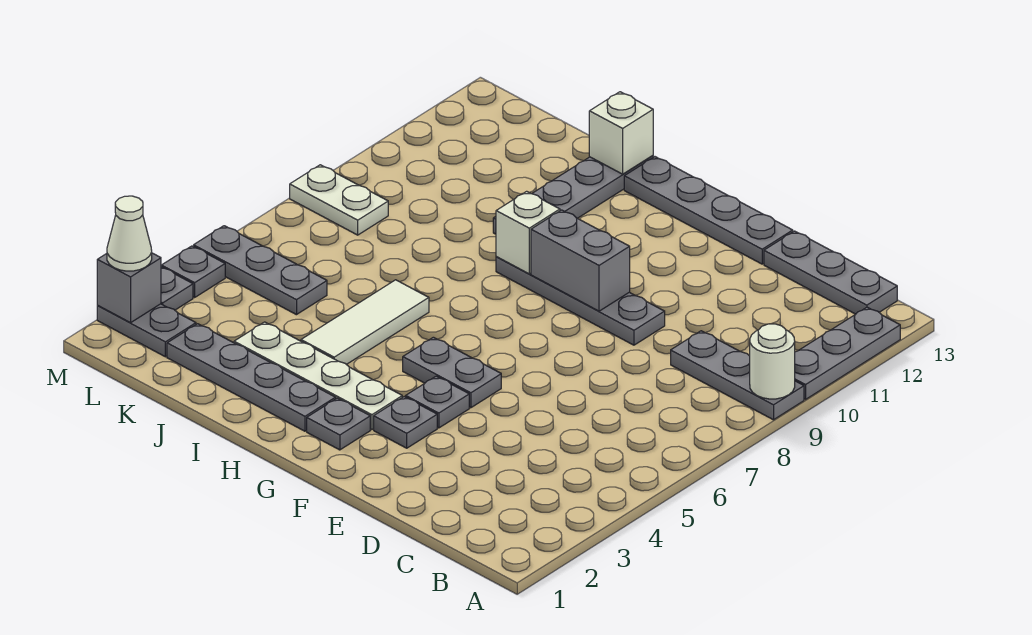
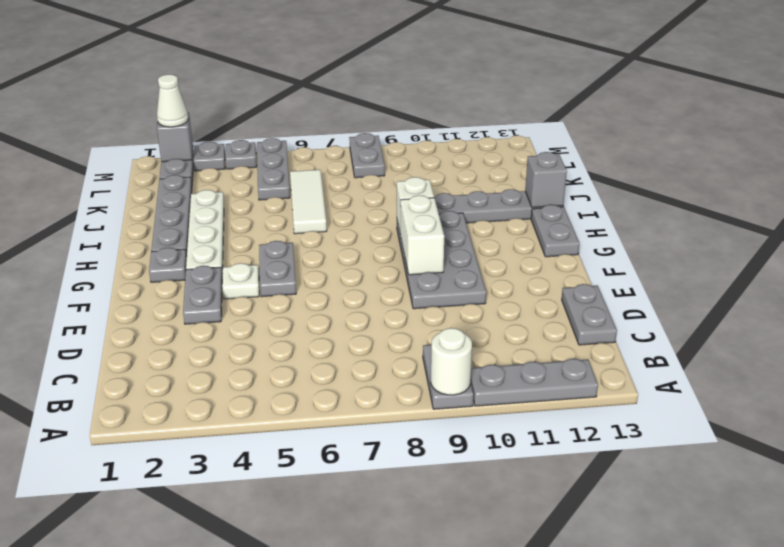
grey 1x3 plate [671,331,804,420] -> grey 1x2 plate [423,345,473,409]
grey 1x3 plate [764,231,897,314] -> grey 1x2 plate [562,284,617,345]
grey 1x4 plate [496,257,665,345] -> grey 2x4 plate [397,211,486,309]
grey 1x4 plate [624,157,793,264] -> grey 1x2 plate [531,205,579,257]
grey 1x1 plate [374,397,437,448] -> grey 1x2 plate [183,266,222,324]
grey 1x1 plate [406,376,469,428] -> white 1x1 plate [222,263,259,299]
grey 1x2 brick [531,210,630,311] -> white 1x2 brick [400,195,444,275]
white 1x3 tile [301,280,429,365] -> white 1x3 tile turned to [290,170,327,234]
white 1x1 brick [589,92,653,174] -> grey 1x1 brick [525,152,567,207]
white 1x2 plate [290,165,388,235] -> grey 1x2 plate [349,133,385,178]

